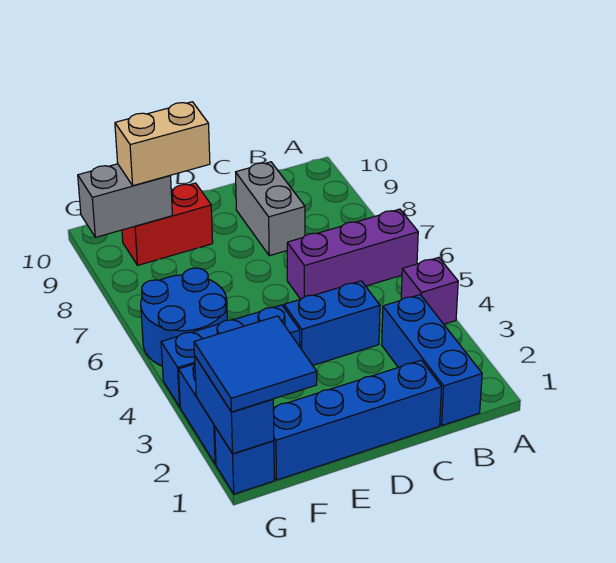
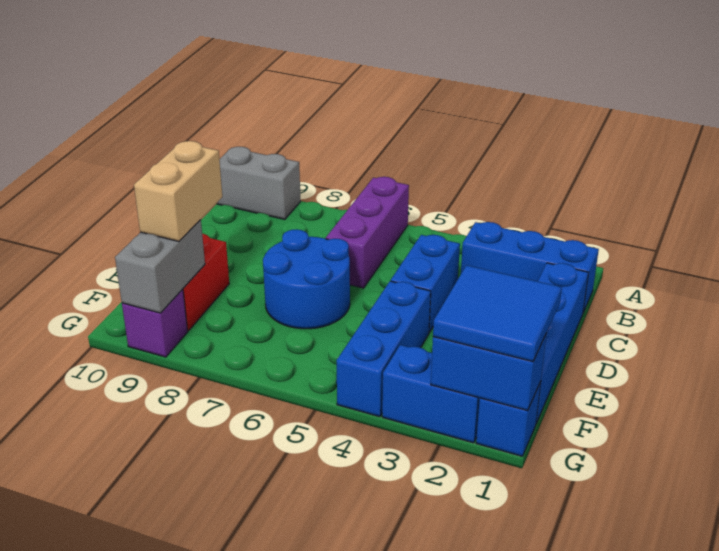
purple 1x1 brick [401,257,458,324] -> purple 1x1 brick moved to [122,289,188,357]
grey 1x2 brick [236,162,305,256] -> grey 1x2 brick moved to [217,147,301,219]
blue 2x2 round brick [141,268,227,366] -> blue 2x2 round brick moved to [263,229,350,329]

